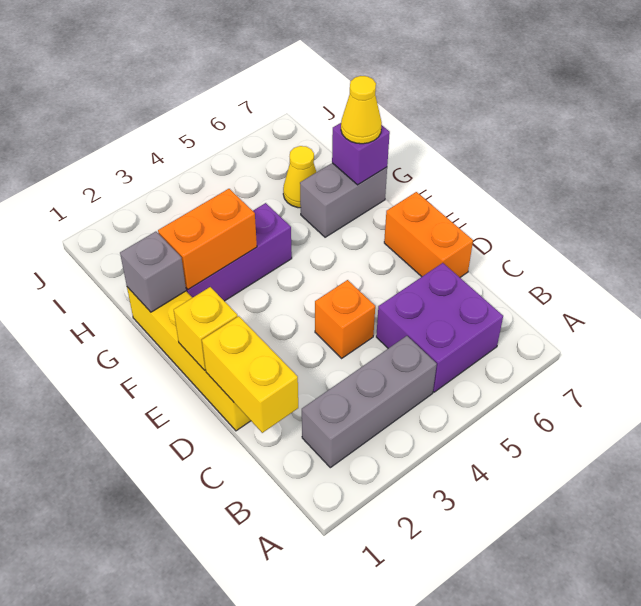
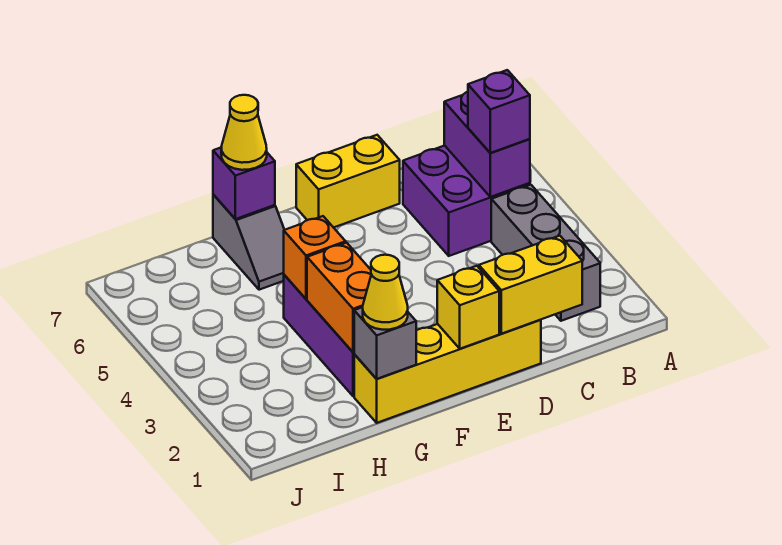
none -> purple 1x2 brick [444,92,530,197]
none -> purple 1x1 brick [468,70,530,153]
orange 1x1 brick [315,280,375,358] -> orange 1x1 brick moved to [284,216,346,299]
orange 1x2 brick [384,192,473,277] -> yellow 1x2 brick [296,135,400,228]
grey 1x2 brick [300,163,387,237] -> grey 1x2 slope [213,194,284,290]
yellow 1x1 cone [283,146,316,208] -> yellow 1x1 cone moved to [363,255,408,330]

